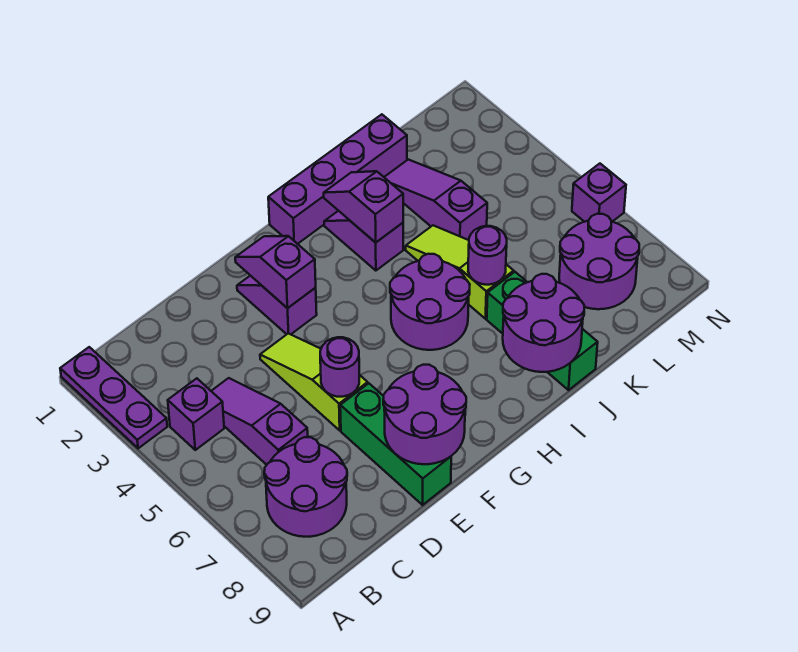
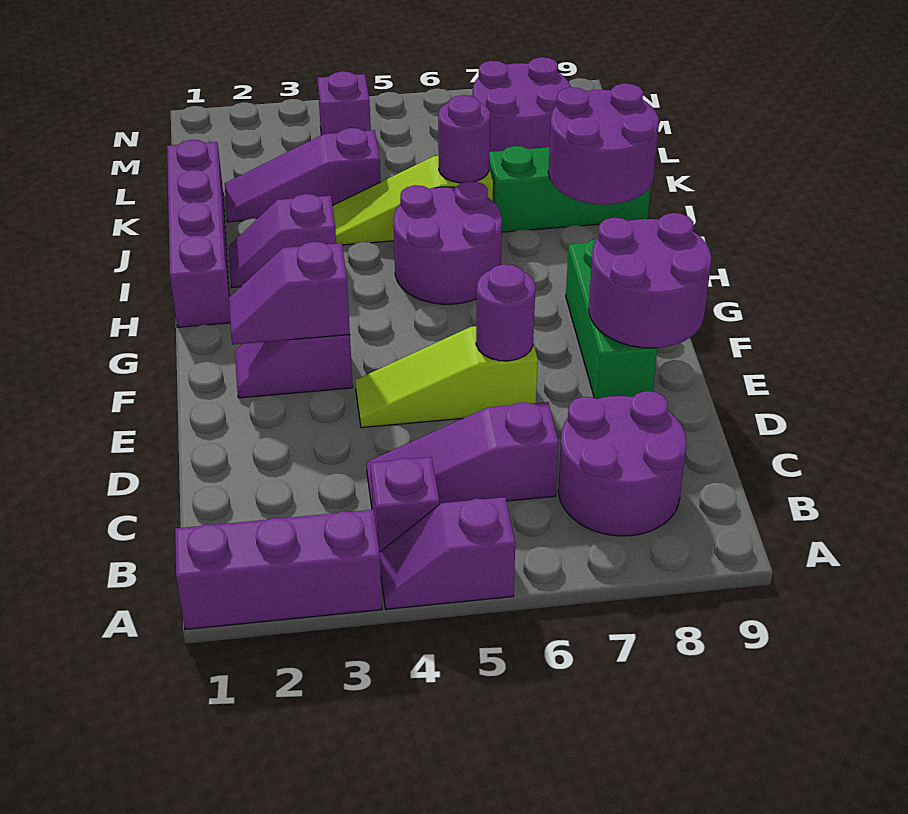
purple 1x3 plate [60,347,167,448] -> purple 1x3 brick [175,510,382,629]
green 1x3 brick [340,383,451,505] -> green 1x3 brick turned to [566,239,657,399]
purple 1x2 slope [324,171,403,243] -> purple 1x2 slope moved to [379,497,515,609]
purple 1x1 brick [572,164,626,222] -> purple 1x1 brick moved to [318,71,371,135]

